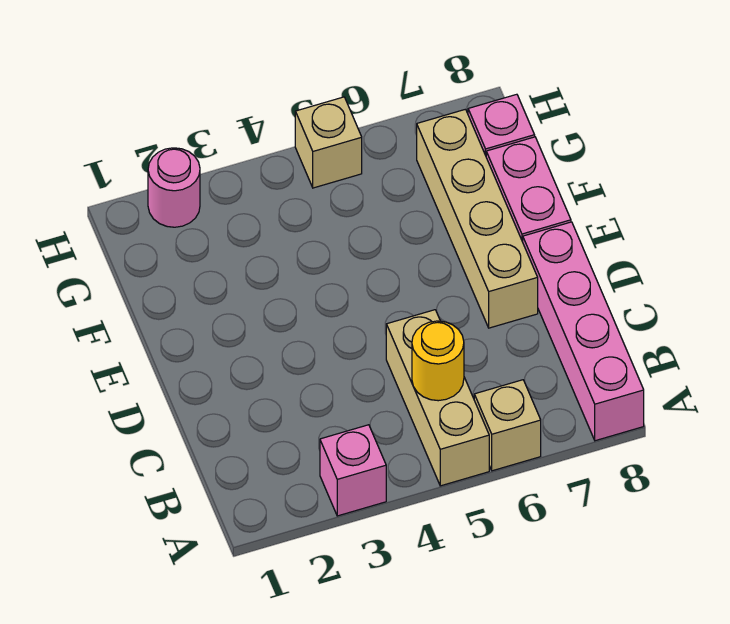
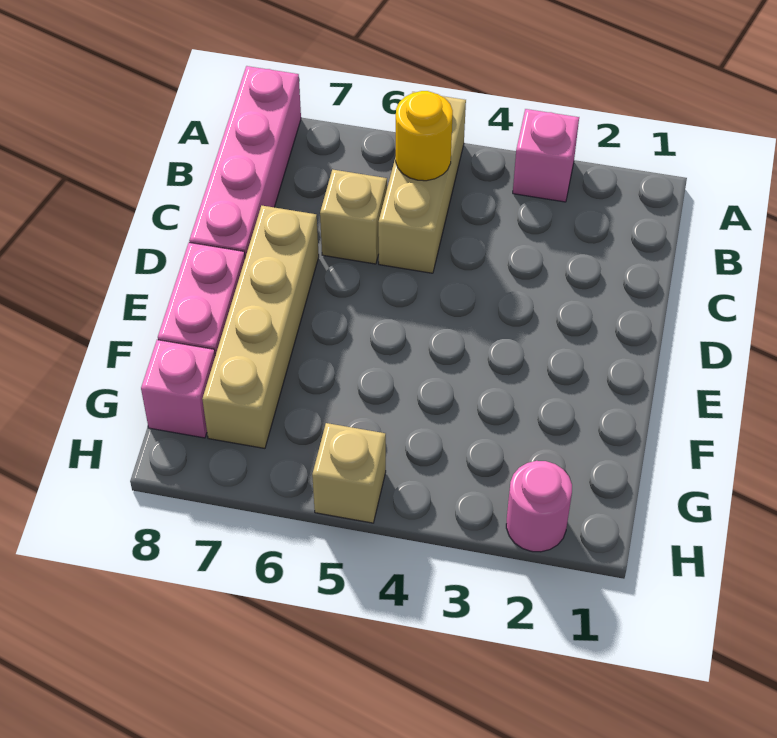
tan 1x1 brick [474,380,541,471] -> tan 1x1 brick moved to [320,170,387,264]

